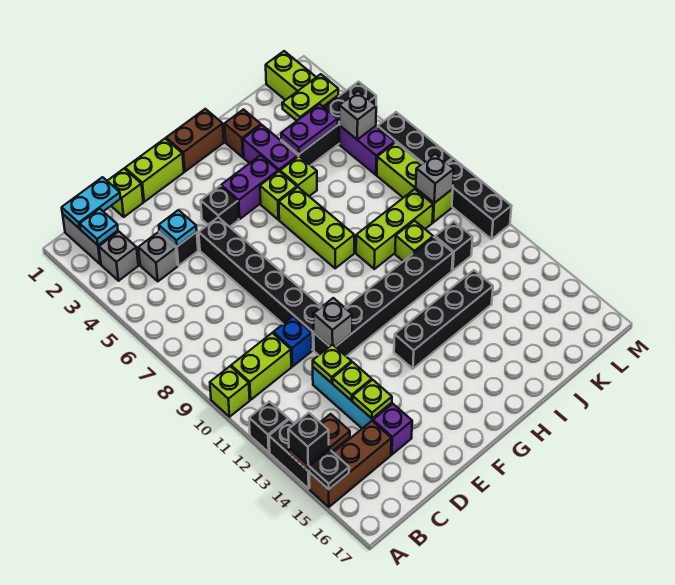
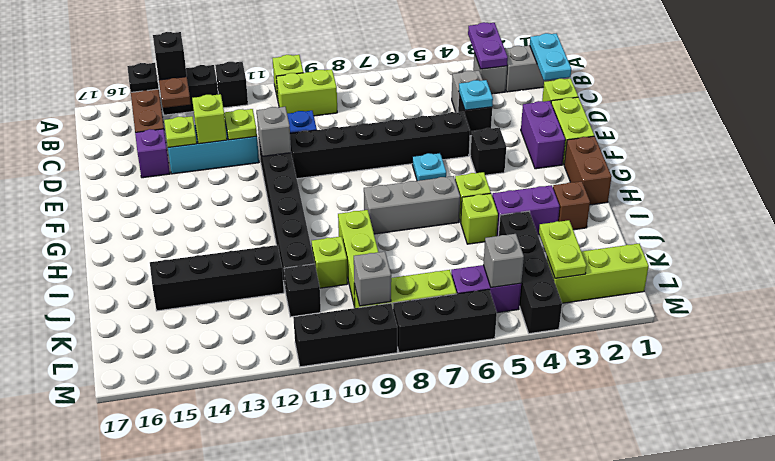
cyan 1x1 plate [80,209,118,245] -> cyan 1x1 plate moved to [412,153,446,181]
lime 1x2 brick [231,333,291,400] -> lime 1x2 brick turned to [276,69,337,116]
lime 1x1 plate [333,362,372,401] -> lime 1x1 brick [192,94,227,144]
purple 1x2 brick [221,155,278,219] -> purple 1x2 brick moved to [521,101,565,169]
black 1x4 brick [394,270,493,369] -> black 1x4 brick turned to [150,245,284,311]
lime 1x3 brick [279,187,354,268] -> grey 1x3 brick [364,176,460,234]
purple 1x2 plate [281,104,338,154] -> purple 1x2 plate moved to [468,22,508,69]

